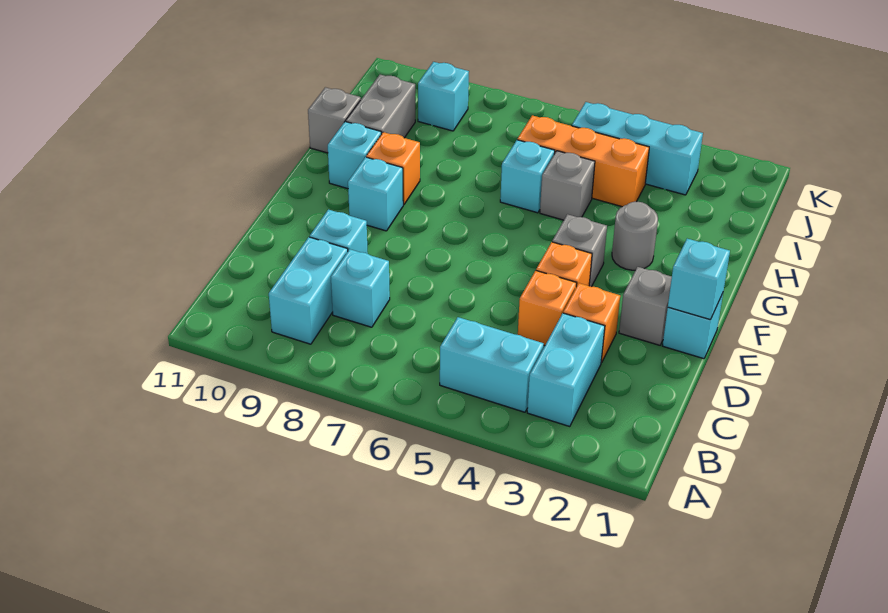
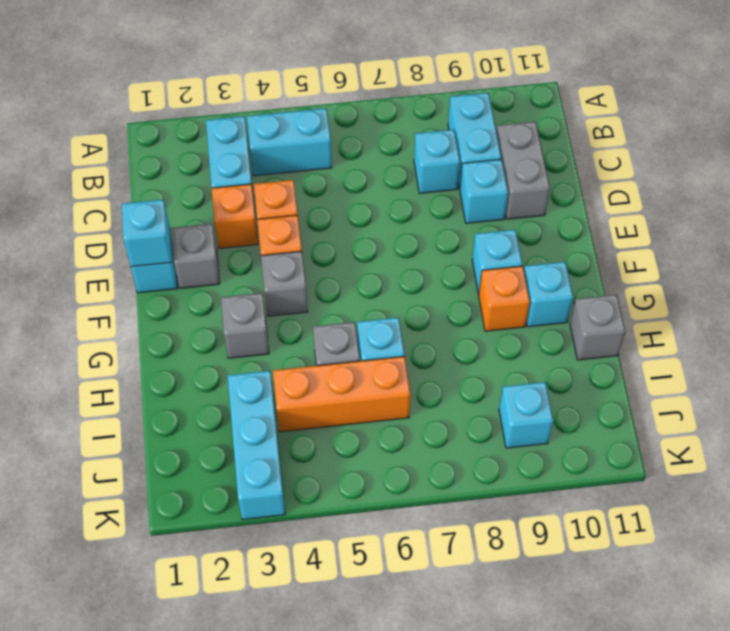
grey 1x1 round brick [612,202,658,270] -> grey 1x1 brick [221,293,269,358]
grey 1x2 brick [346,75,415,138] -> grey 1x2 brick moved to [496,122,550,219]
cyan 1x3 brick [572,102,703,195] -> cyan 1x3 brick turned to [228,371,285,520]

